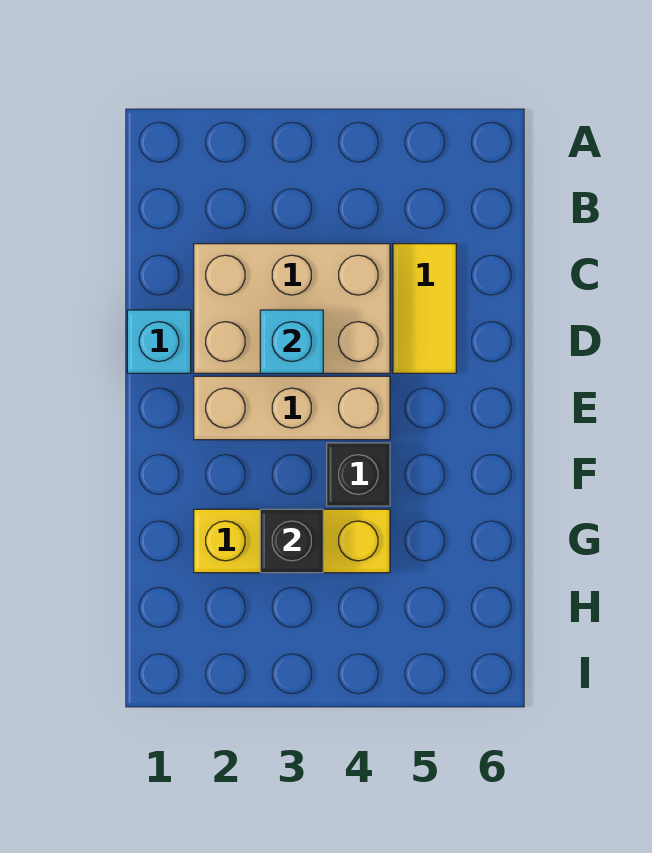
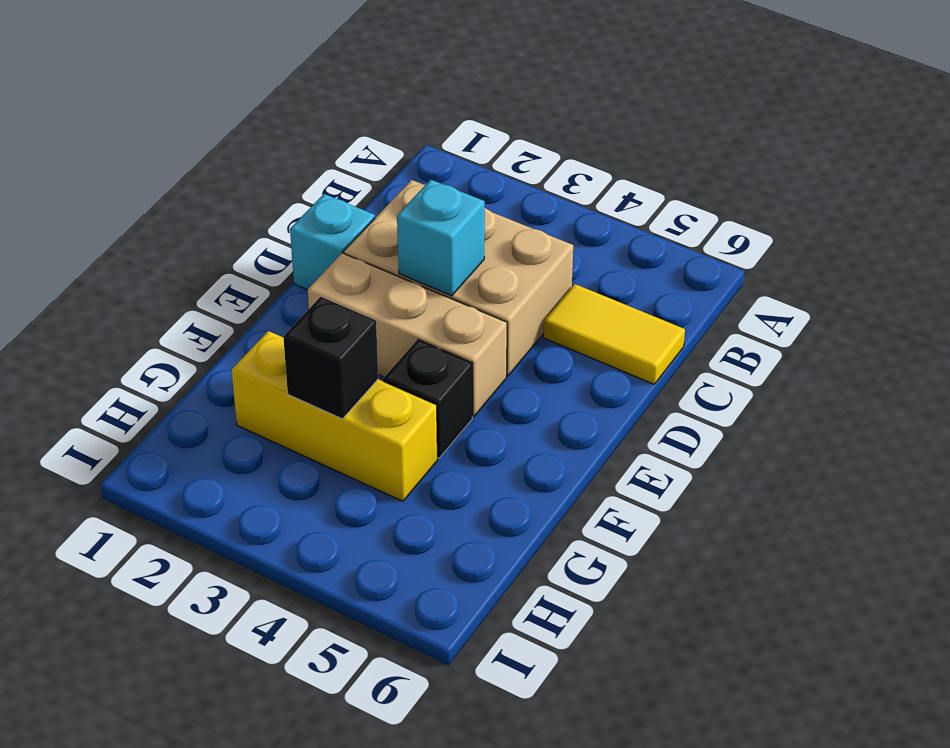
yellow 1x2 tile [393,244,456,373] -> yellow 1x2 tile turned to [544,284,685,384]

